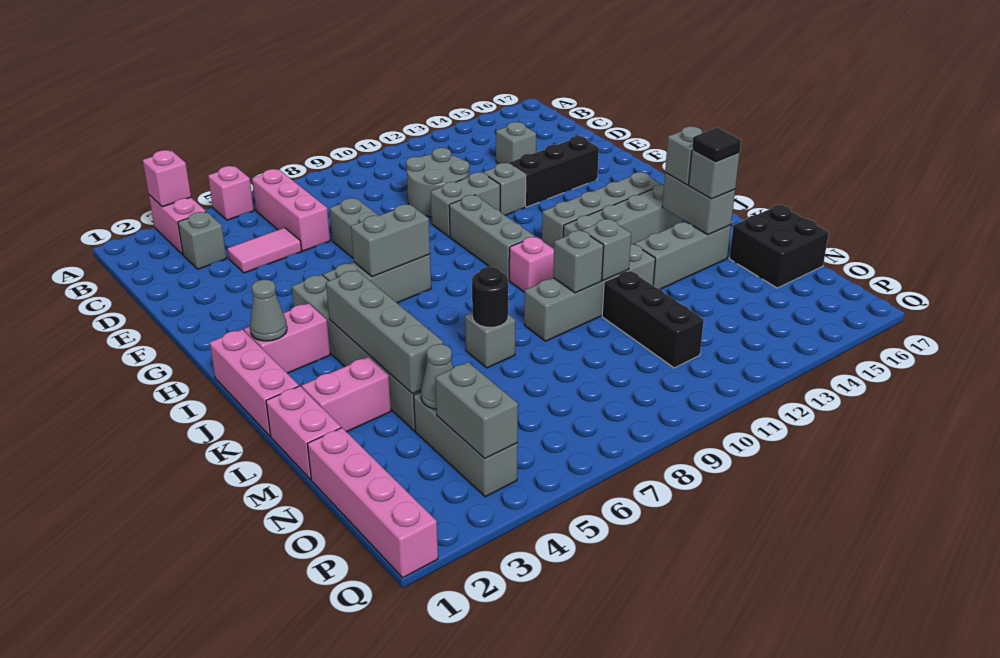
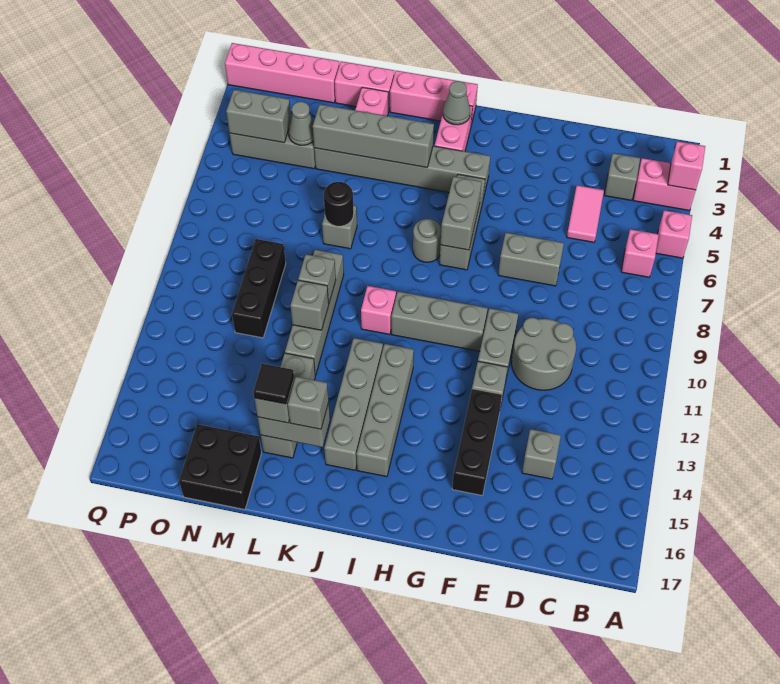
pink 1x3 brick [252,169,330,251] -> pink 1x1 brick [621,229,658,277]
none -> grey 1x1 round brick [413,219,441,262]
black 1x3 brick [602,271,704,368] -> black 1x3 brick turned to [232,239,286,338]

